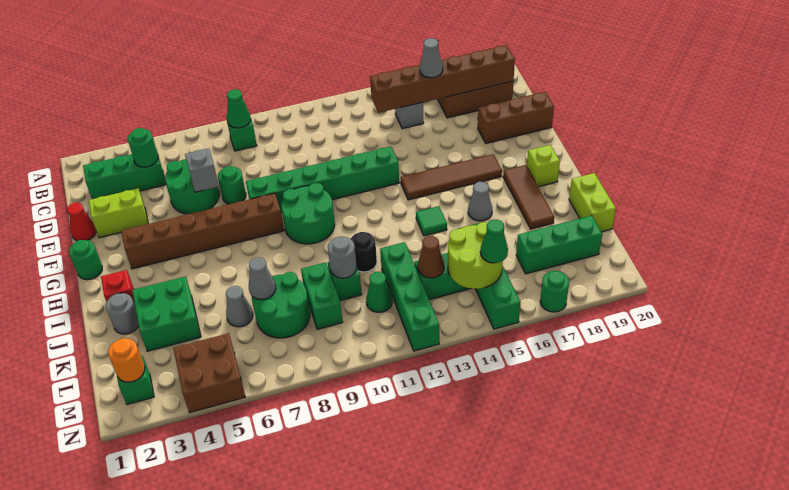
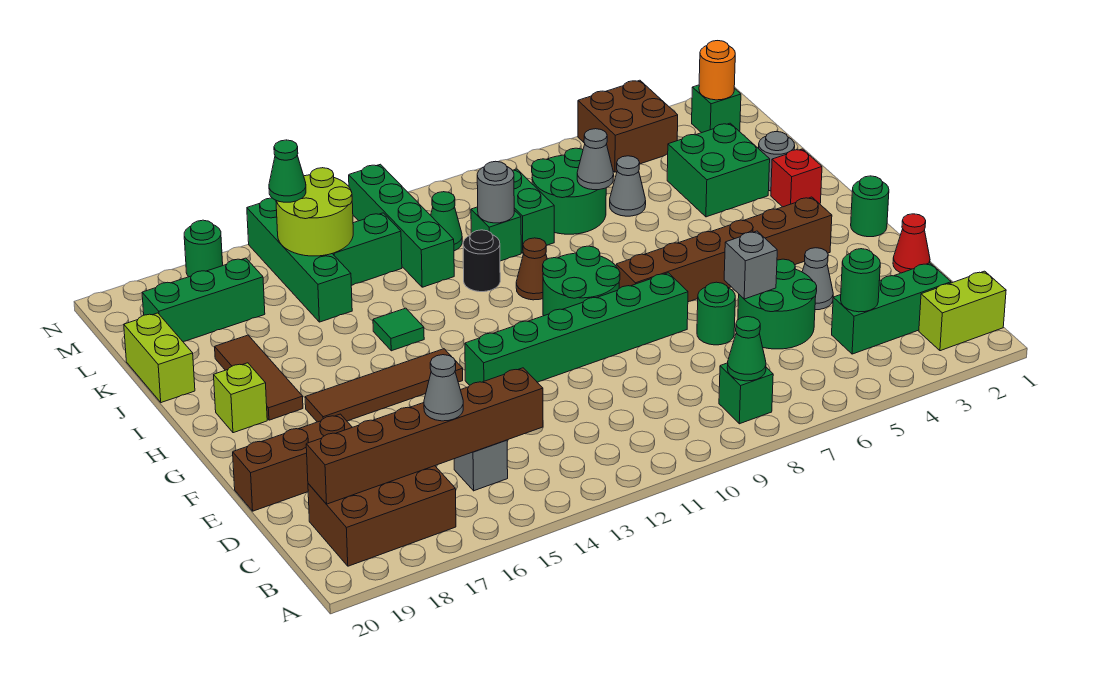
lime 1x2 brick [89,188,148,238] -> lime 1x2 brick moved to [919,271,1006,351]
grey 1x1 cone [468,182,492,221] -> grey 1x1 cone moved to [802,248,833,310]
brown 1x1 cone [418,236,444,278] -> brown 1x1 cone moved to [516,238,547,300]

